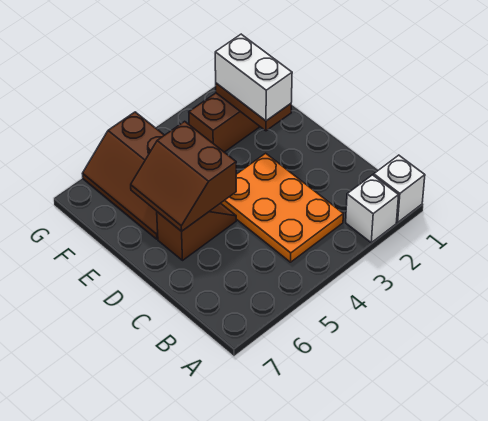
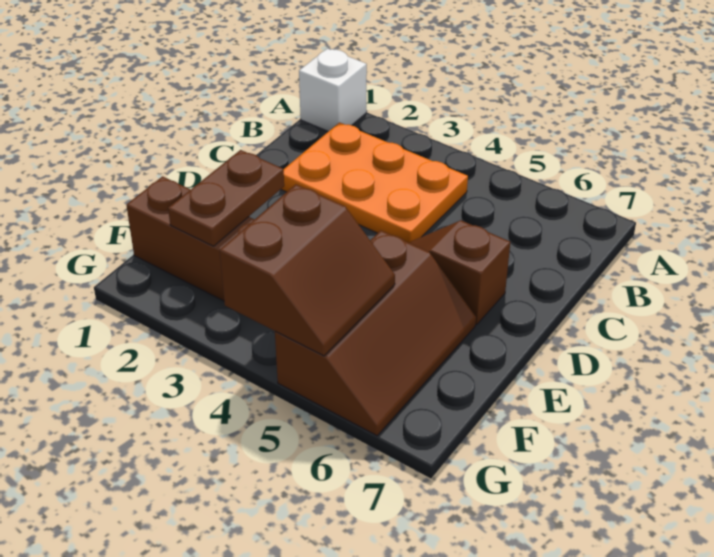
white 1x1 brick [346,175,399,243] -> none
orange 2x3 plate [221,153,343,262] -> orange 2x3 plate turned to [281,122,468,243]
brown 2x2 slope [131,121,236,231] -> brown 2x2 slope moved to [220,184,395,356]
white 1x2 brick [215,34,292,121] -> none

